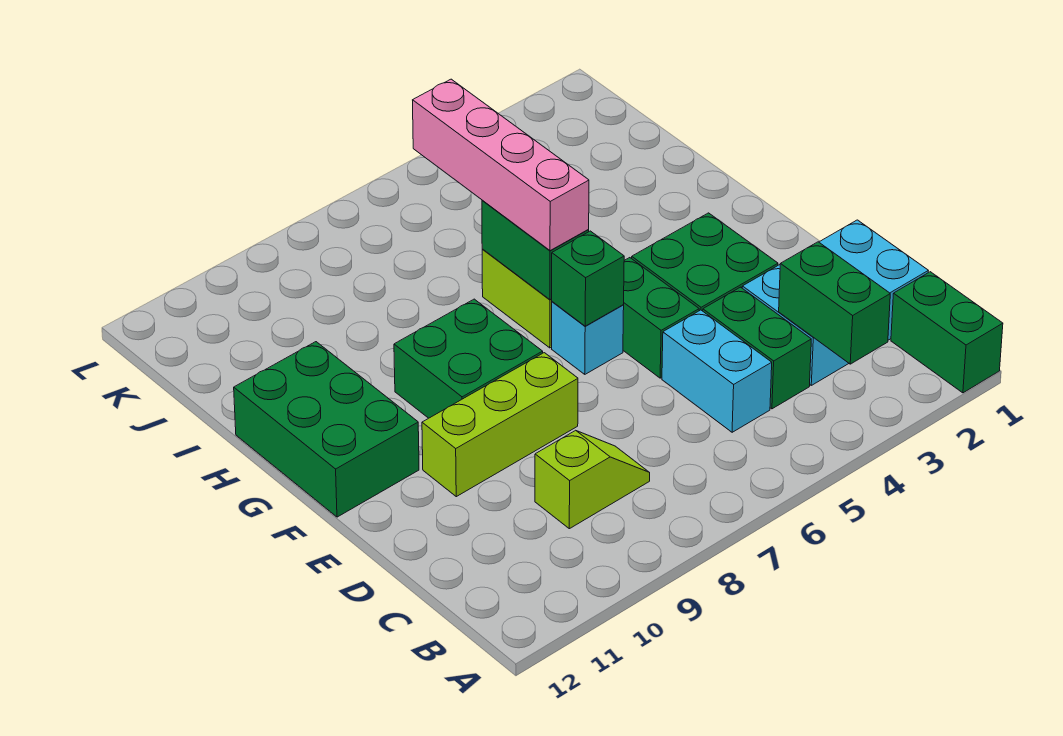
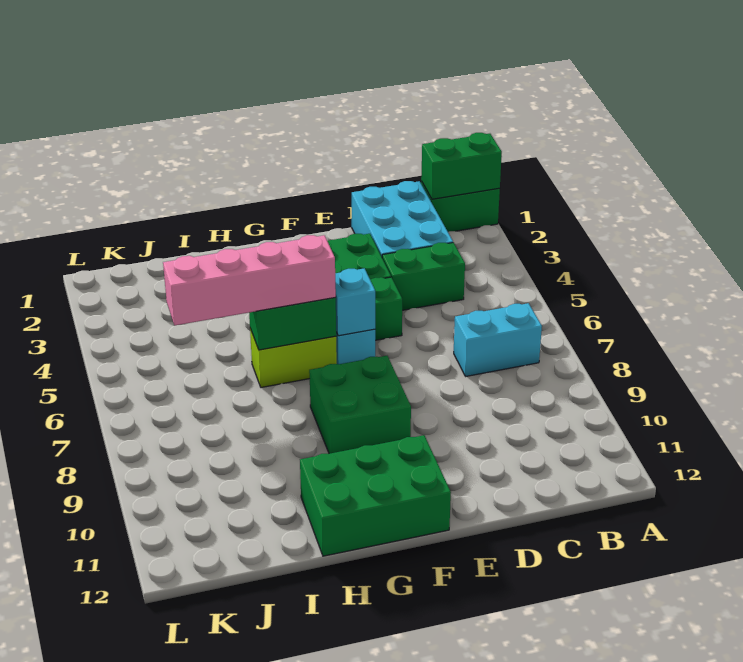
green 1x2 brick [779,242,890,364] -> green 1x2 brick moved to [421,133,502,199]
cyan 1x2 brick [662,310,772,432] -> cyan 1x2 brick moved to [454,303,542,376]
lime 1x2 slope [535,430,650,529] -> none
lime 1x3 brick [422,353,578,497] -> none
green 1x1 brick [552,231,624,326] -> cyan 1x1 brick [335,268,375,336]

